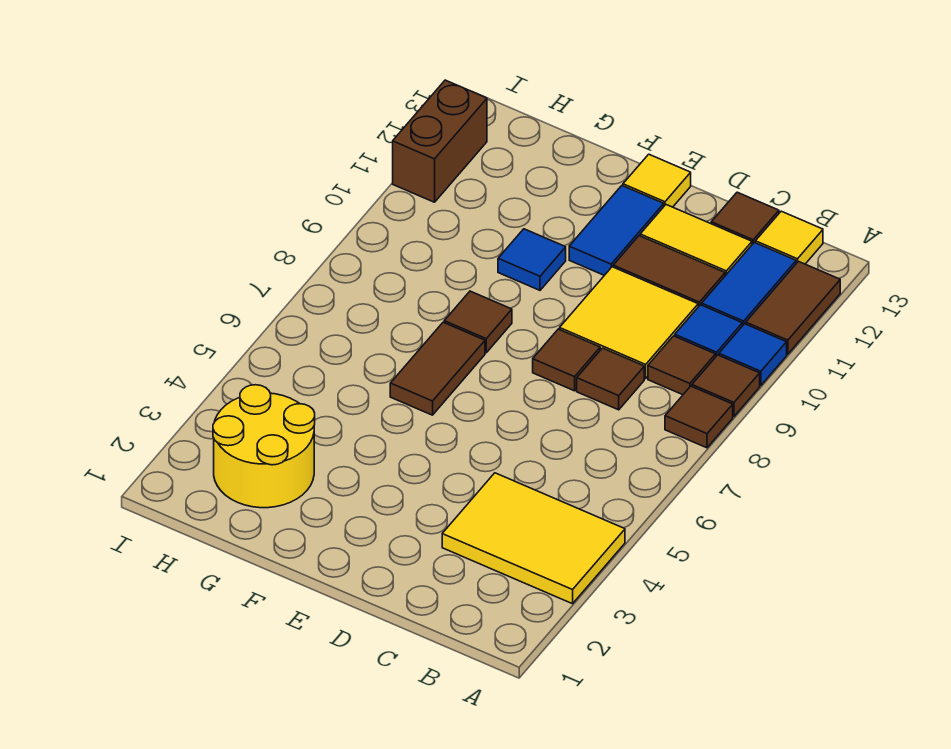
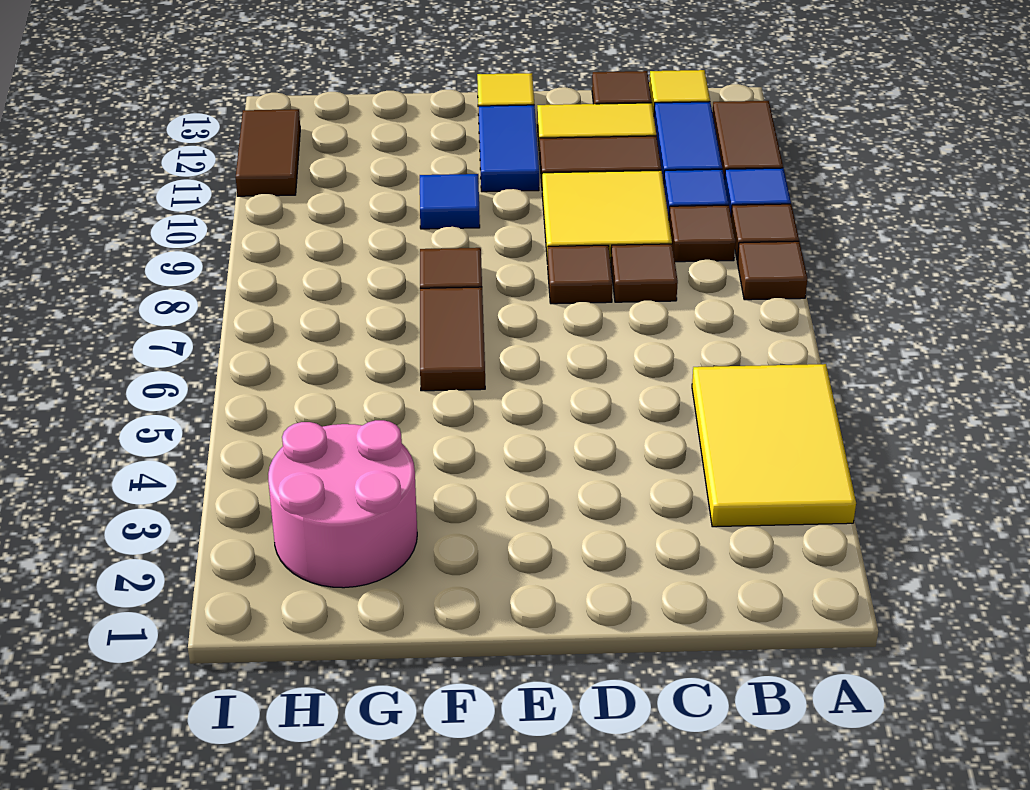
yellow 2x3 tile [442,473,625,604] -> yellow 2x3 tile turned to [692,364,856,527]
yellow 2x2 round brick [213,385,315,508] -> pink 2x2 round brick [268,420,417,588]
brown 1x2 brick [393,80,487,202] -> brown 1x2 tile [236,109,300,196]

